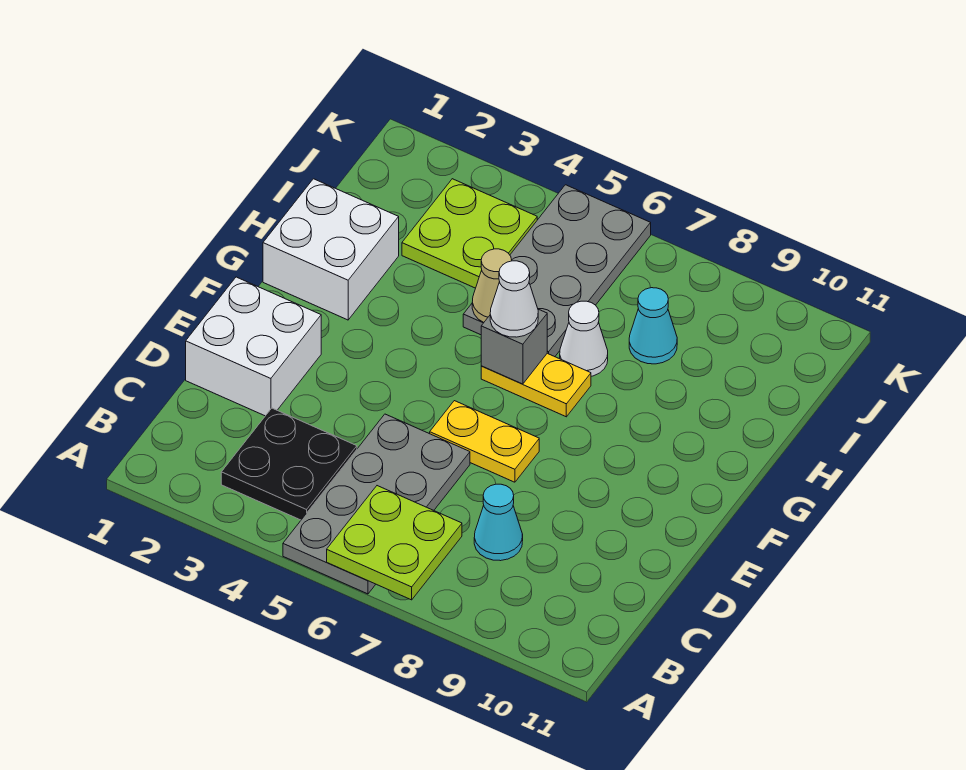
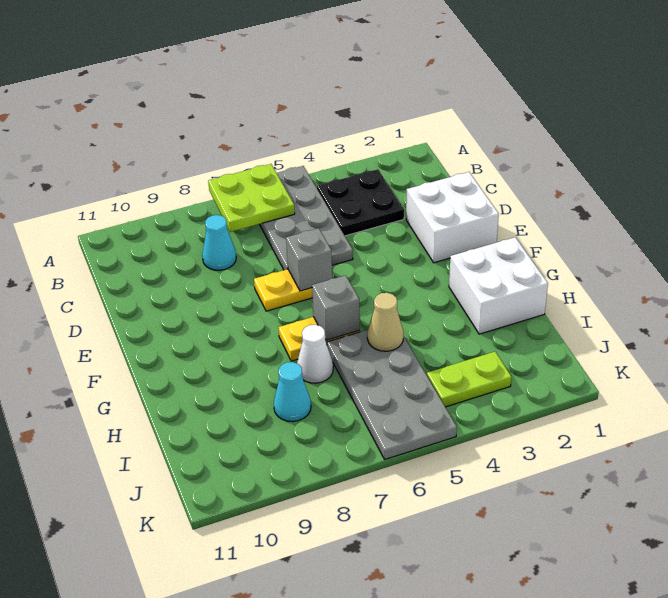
none -> grey 1x1 brick [286,228,332,291]
white 1x1 cone [490,261,538,337] -> none
lime 2x2 plate [402,179,537,288] -> lime 1x2 plate [427,352,511,407]

